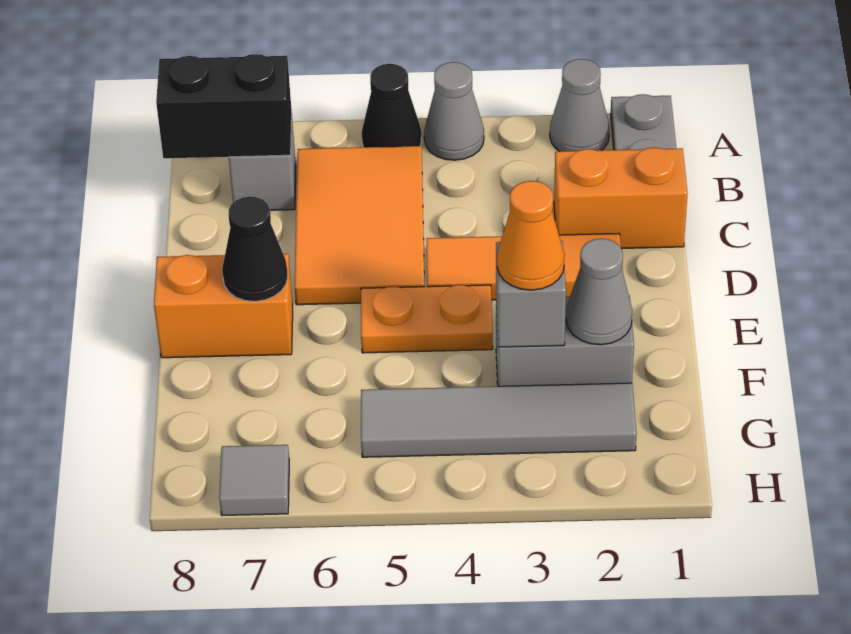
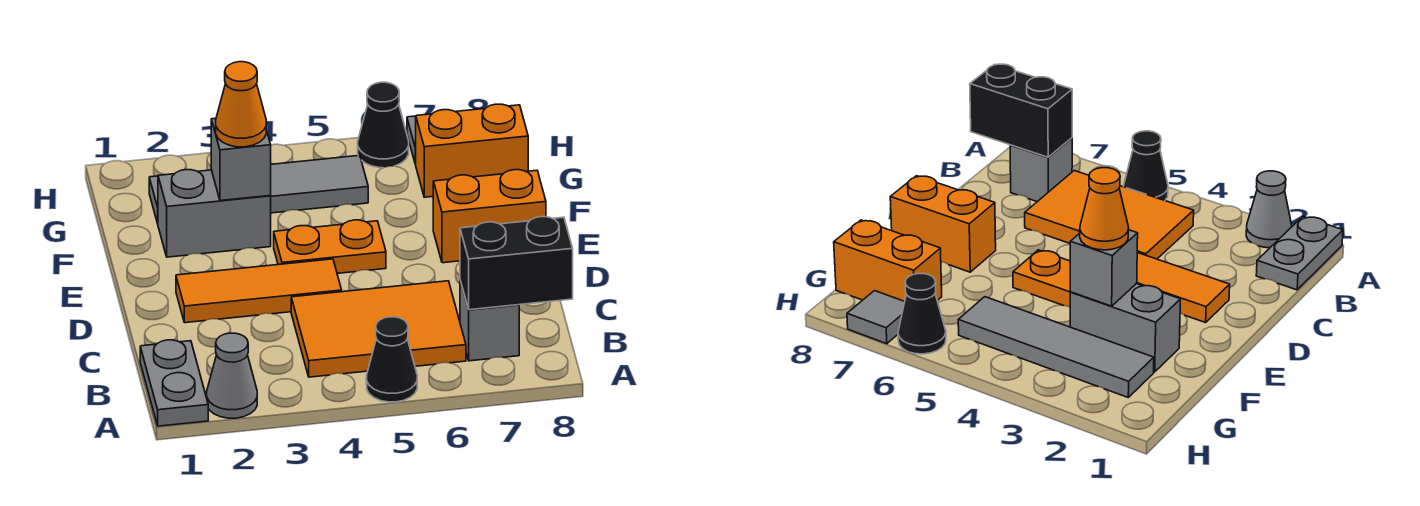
grey 1x1 cone [424,62,484,160] -> none
orange 2x3 tile [295,146,424,305] -> orange 2x3 tile turned to [291,281,466,377]
orange 1x2 brick [554,147,688,248] -> orange 1x2 brick moved to [416,104,528,197]
black 1x1 cone [222,197,288,301] -> black 1x1 cone moved to [358,82,409,168]
grey 1x1 cone [566,239,632,345] -> none

